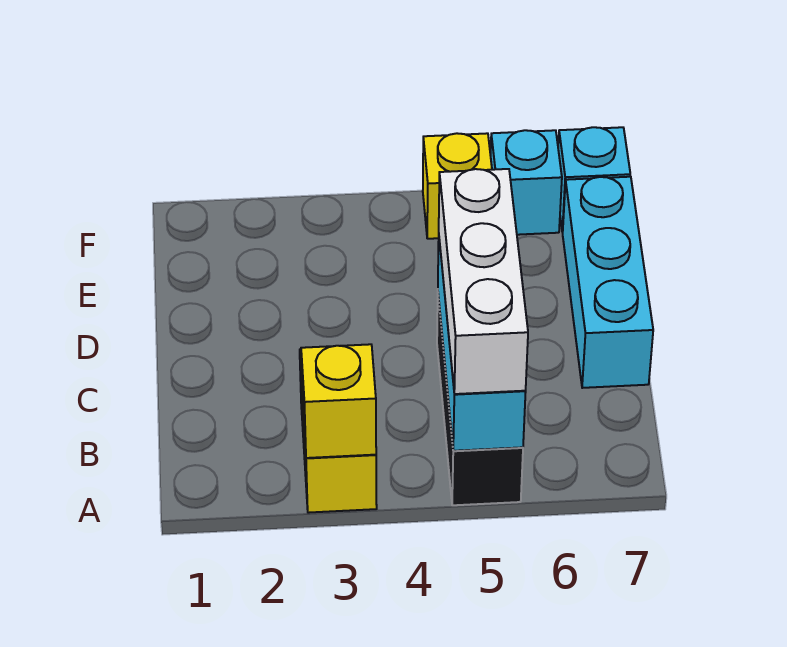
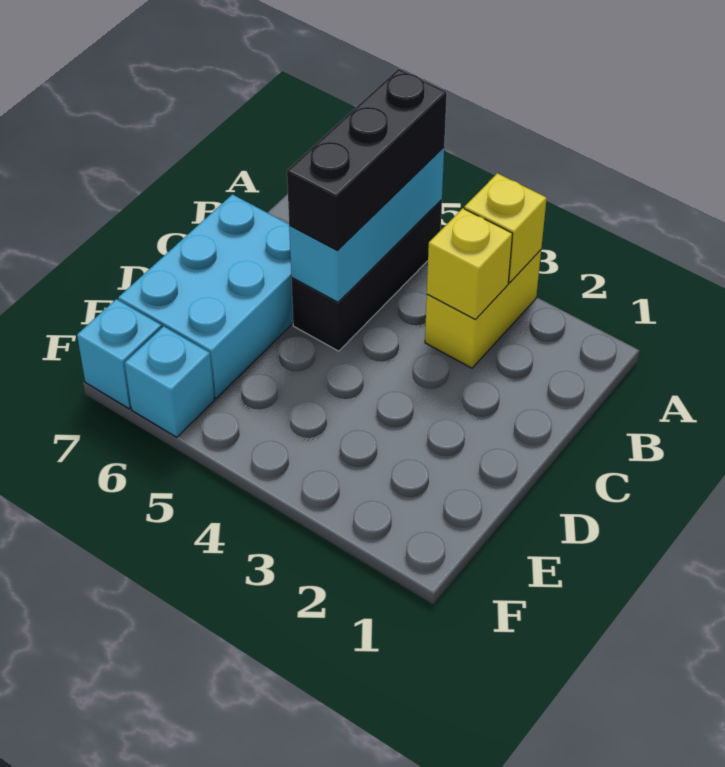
white 1x3 brick [439,169,528,394] -> black 1x3 brick [287,69,447,251]
cyan 1x3 brick [563,177,653,388] -> cyan 2x3 brick [118,194,293,398]
yellow 1x1 brick [423,133,492,239] -> yellow 1x1 brick moved to [427,208,512,319]

